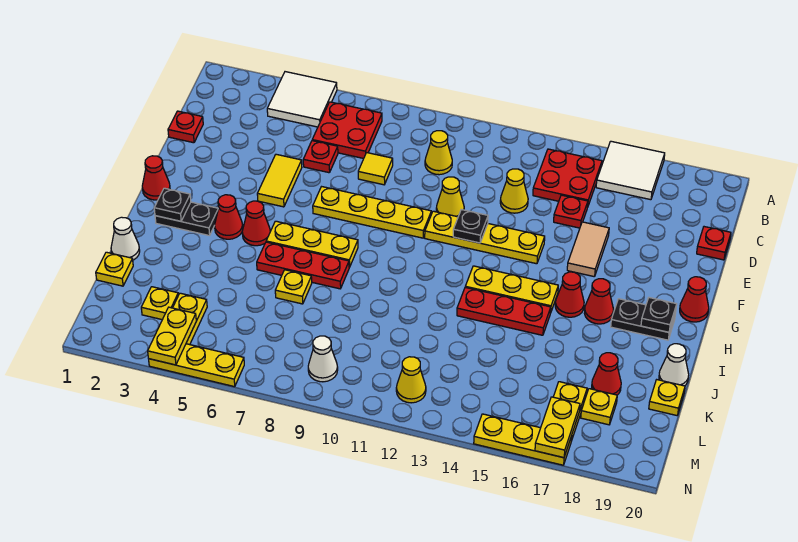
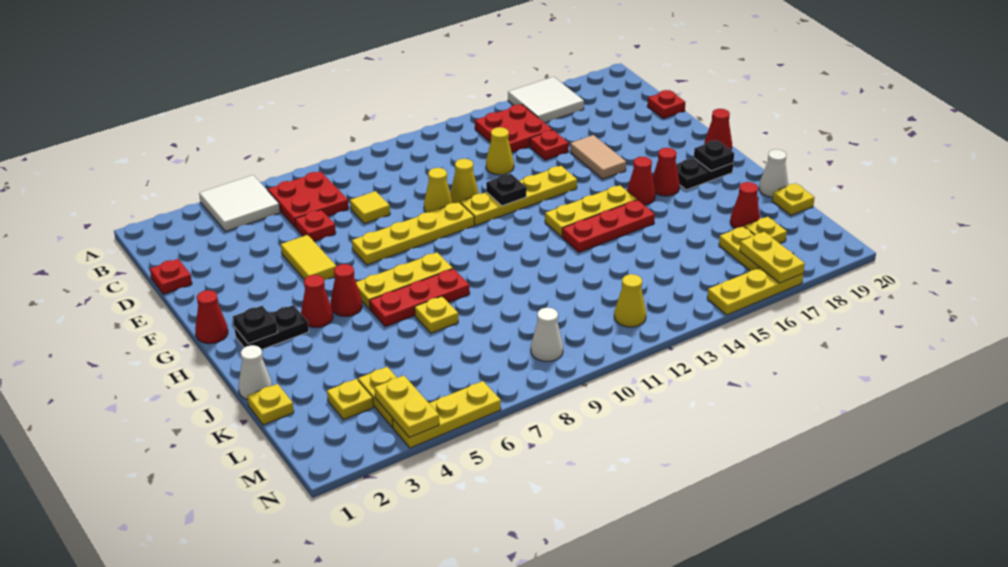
yellow 1x1 cone [425,131,452,175] -> yellow 1x1 cone moved to [424,168,453,213]

